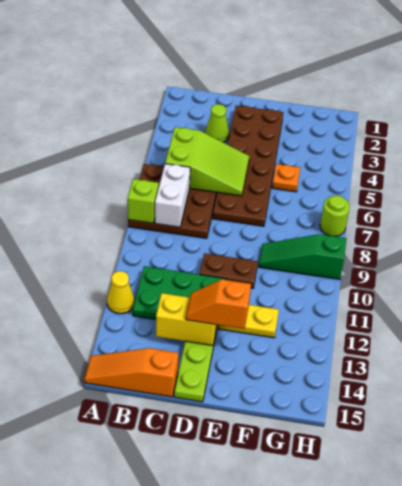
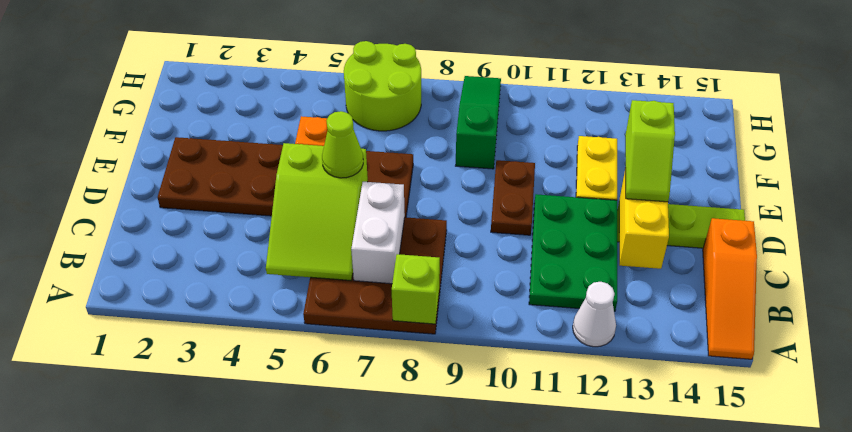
yellow 1x1 cone [107,271,134,314] -> white 1x1 cone [573,282,616,347]
lime 2x3 slope [165,127,249,196] -> lime 2x3 slope turned to [266,143,368,280]
white 1x2 brick [155,164,190,227] -> white 1x2 brick turned to [351,182,405,284]
lime 1x1 cone [205,104,229,142] -> lime 1x1 cone moved to [322,111,363,178]
orange 1x2 slope [186,279,251,329] -> lime 1x2 slope [625,100,675,202]
green 1x3 slope [259,234,346,280] -> green 1x3 slope turned to [456,76,501,169]
lime 1x1 round brick [320,196,350,236] -> lime 2x2 round brick [344,41,421,131]

